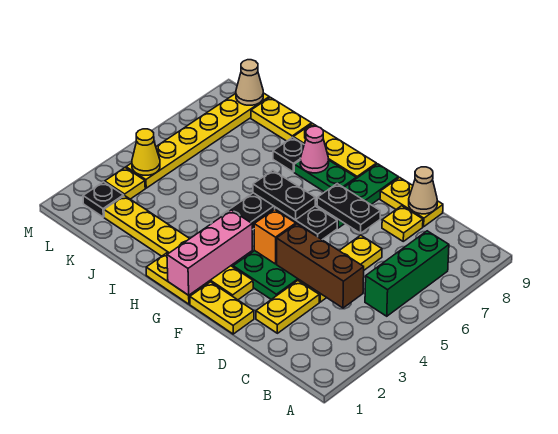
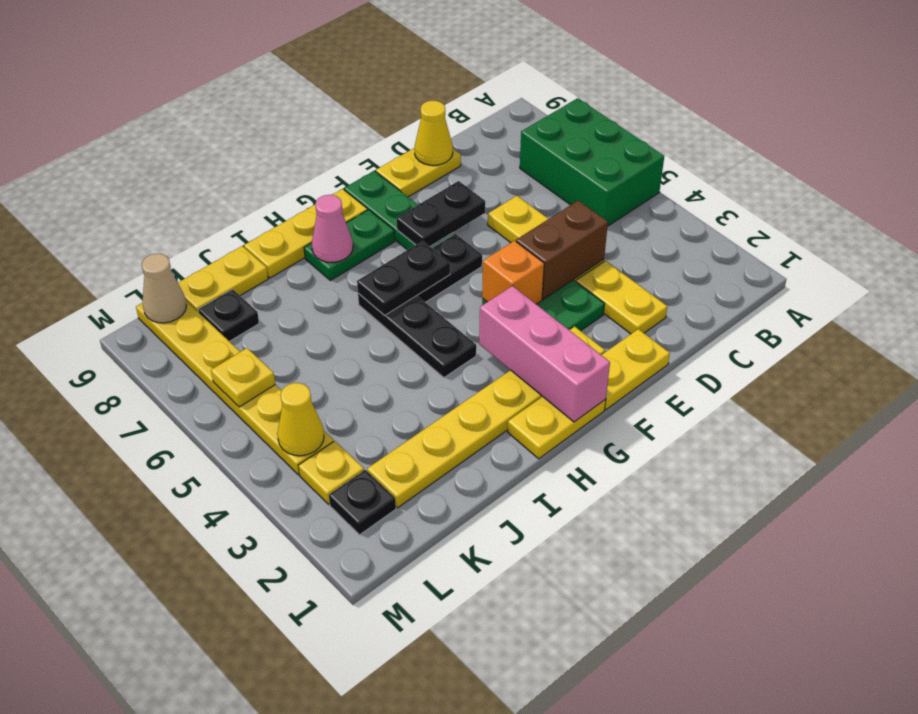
green 1x3 brick [365,231,449,316] -> green 2x3 brick [520,98,664,226]
brown 1x3 brick [277,224,364,308] -> brown 1x2 brick [516,200,608,299]
yellow 1x1 plate [382,206,423,241] -> yellow 1x1 plate moved to [211,348,275,407]
tan 1x1 cone [409,167,437,214] -> yellow 1x1 cone [414,101,453,165]
black 1x1 plate [273,137,304,172] -> black 1x1 plate moved to [198,289,259,342]

